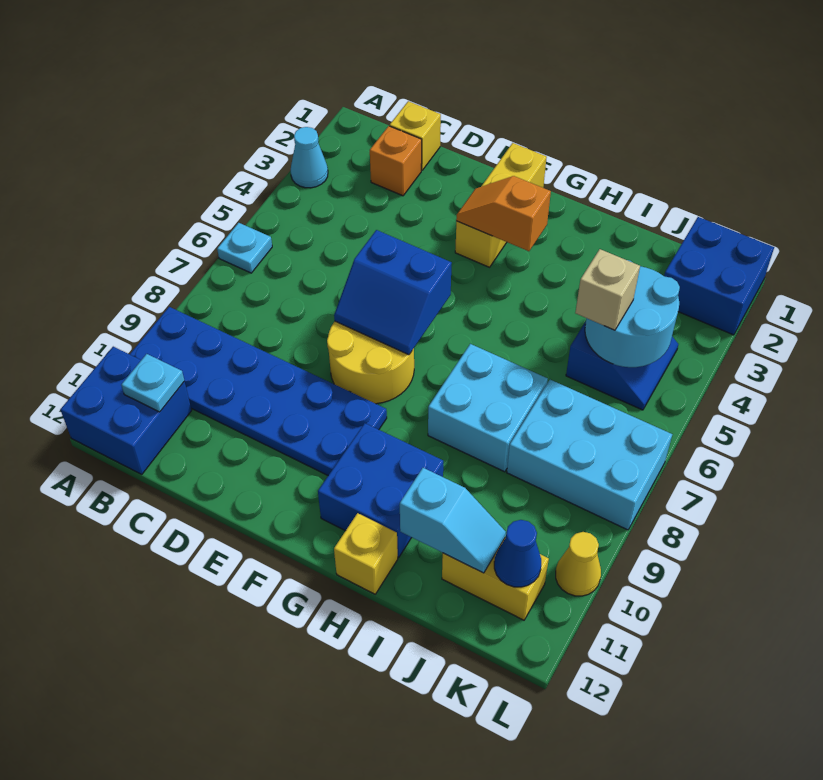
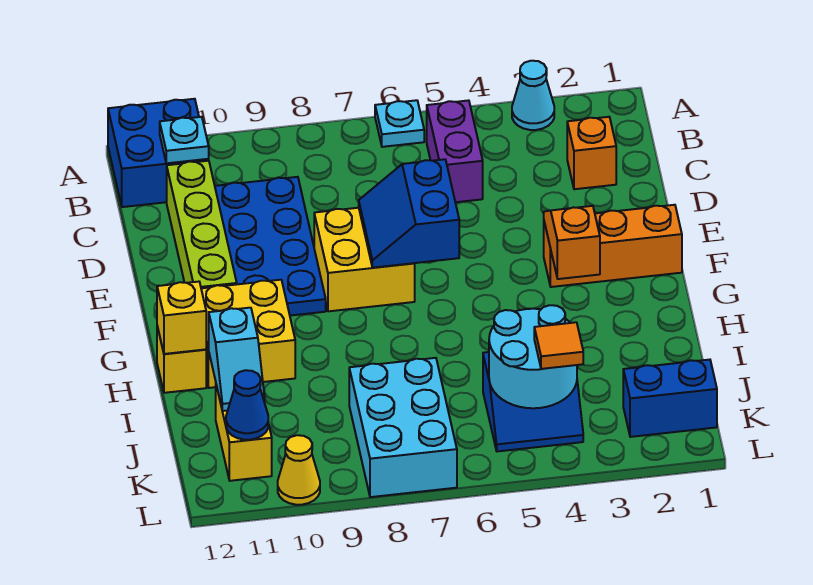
blue 2x6 plate [130,307,387,475] -> blue 2x4 plate [215,177,326,316]
none -> purple 1x2 brick [427,100,483,202]
yellow 1x1 brick [390,101,441,170] -> yellow 1x1 brick moved to [157,282,206,354]
none -> lime 1x4 brick [167,161,237,288]
yellow 2x2 round brick [327,321,414,404] -> yellow 2x2 brick [314,208,415,311]
yellow 1x3 brick [455,143,547,267] -> orange 1x3 brick [544,205,682,287]
blue 2x2 brick [318,423,443,557] -> yellow 2x2 brick [201,280,295,388]
cyan 2x2 brick [428,344,548,472] -> none
tan 1x1 brick [575,249,640,330] -> none
blue 2x2 brick [664,217,774,335] -> blue 1x2 brick [623,360,717,437]
none -> orange 1x1 tile [534,322,583,369]

